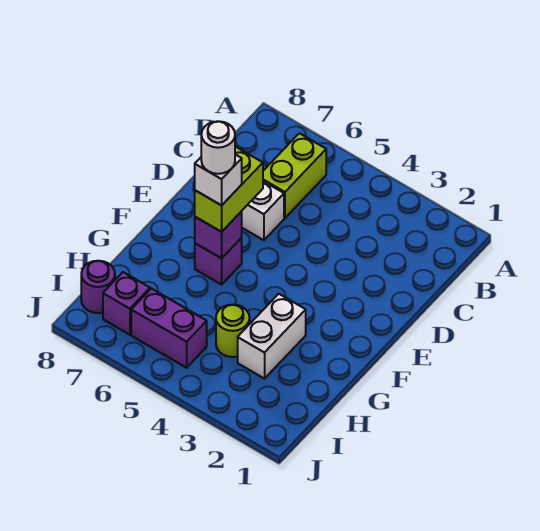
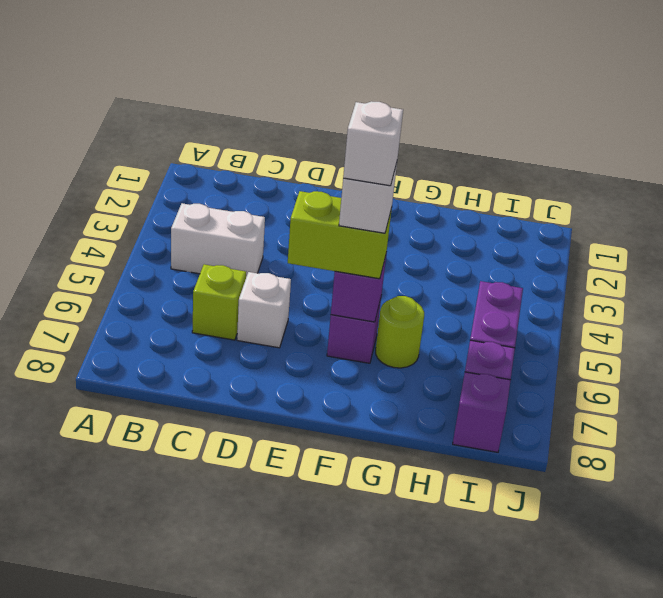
lime 1x2 brick [263,133,326,218] -> lime 1x1 brick [192,264,246,340]
white 1x1 round brick [201,121,235,174] -> white 1x1 brick [343,101,403,186]
white 1x2 brick [238,294,306,379] -> white 1x2 brick moved to [171,203,265,277]
lime 1x1 round brick [216,305,250,357] -> lime 1x1 round brick moved to [376,296,424,368]
purple 1x1 round brick [81,261,115,313] -> purple 1x1 brick [453,372,511,452]

